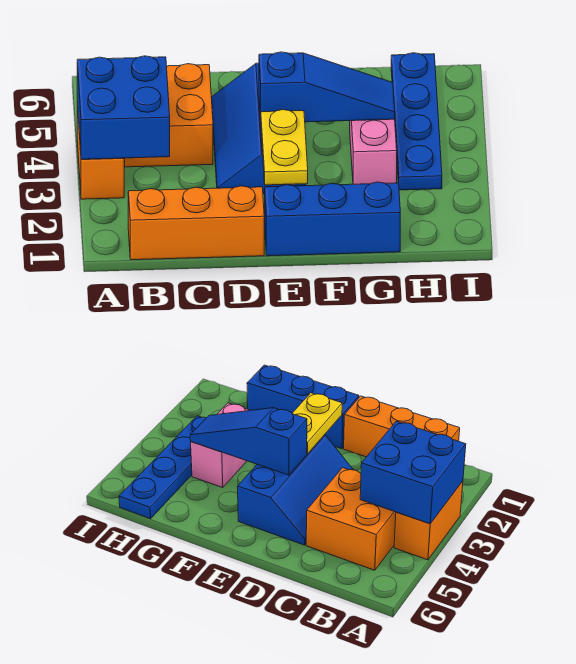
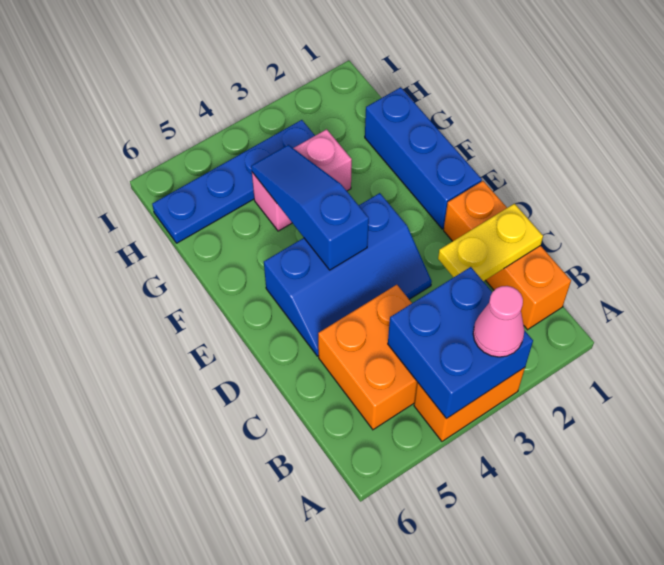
none -> pink 1x1 cone [473,286,524,357]
yellow 1x2 plate [261,110,308,185] -> yellow 1x2 plate moved to [438,204,543,281]

